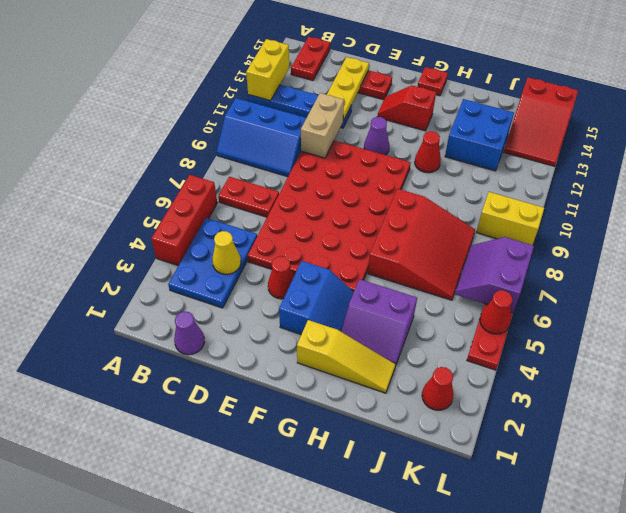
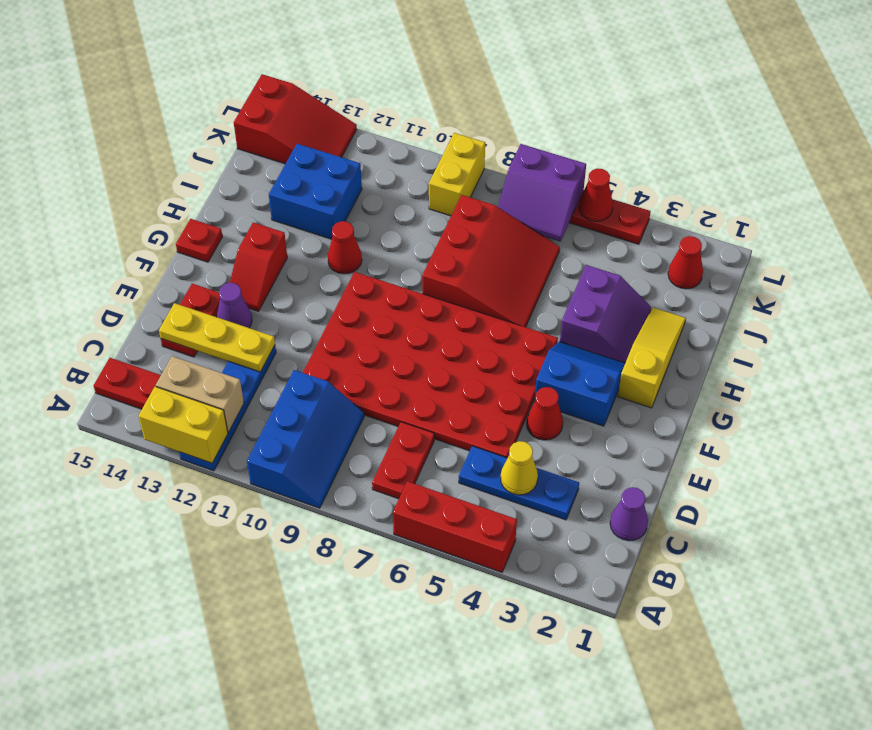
blue 2x3 plate [168,218,257,308] -> blue 1x3 plate [459,446,579,520]
tan 1x2 brick [301,93,344,158] -> tan 1x2 brick moved to [156,356,244,432]
purple 1x1 cone [364,117,389,155] -> purple 1x1 cone moved to [217,283,252,328]
red 3x3 slope [368,189,475,300] -> red 3x3 slope turned to [422,195,560,327]

